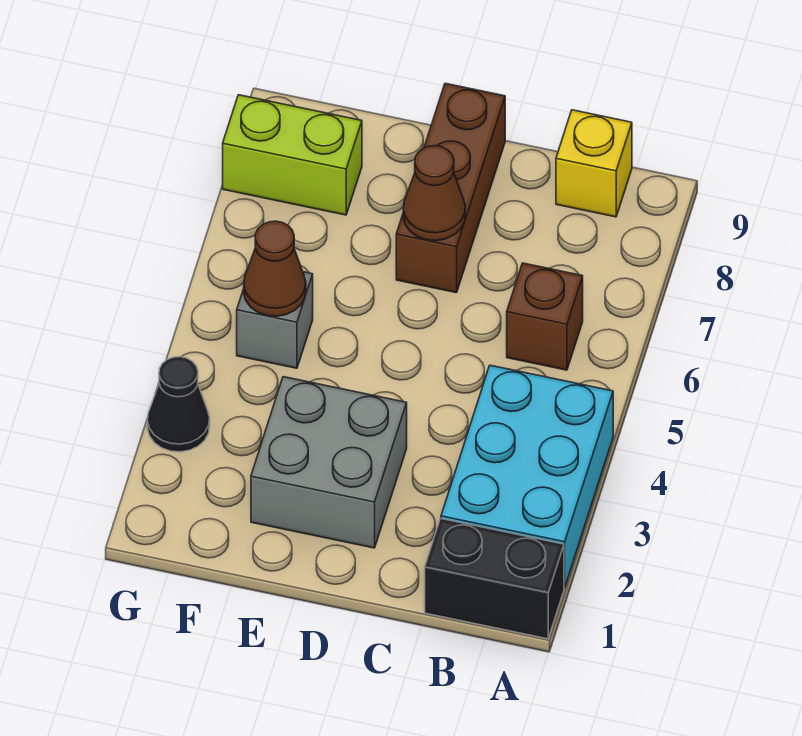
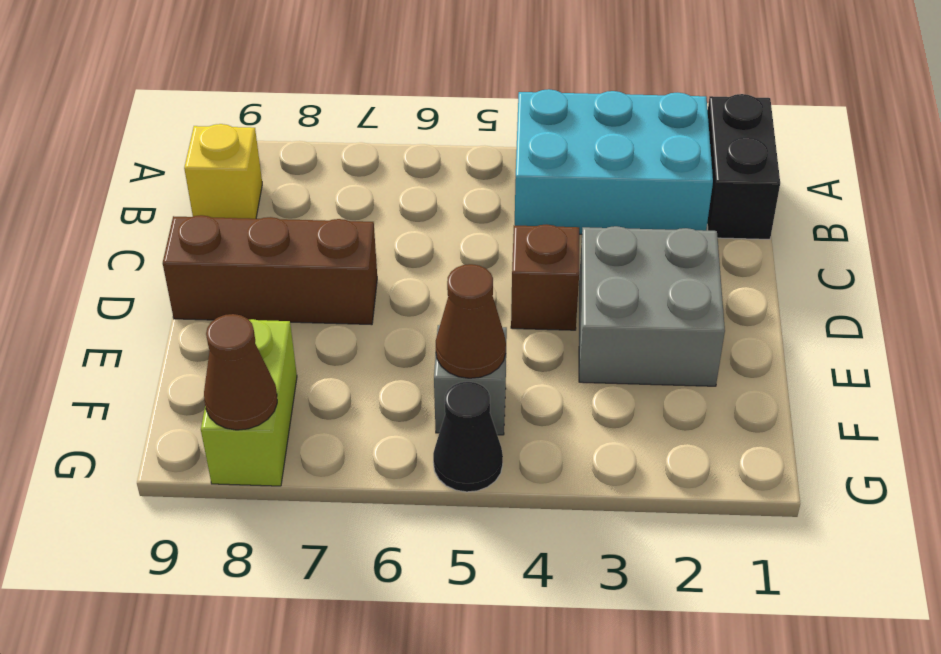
brown 1x1 brick [507,263,583,370] -> brown 1x1 brick moved to [511,224,579,330]
brown 1x1 cone [403,146,465,241] -> brown 1x1 cone moved to [204,314,277,430]
black 1x1 cone [147,357,210,452] -> black 1x1 cone moved to [433,382,503,492]

